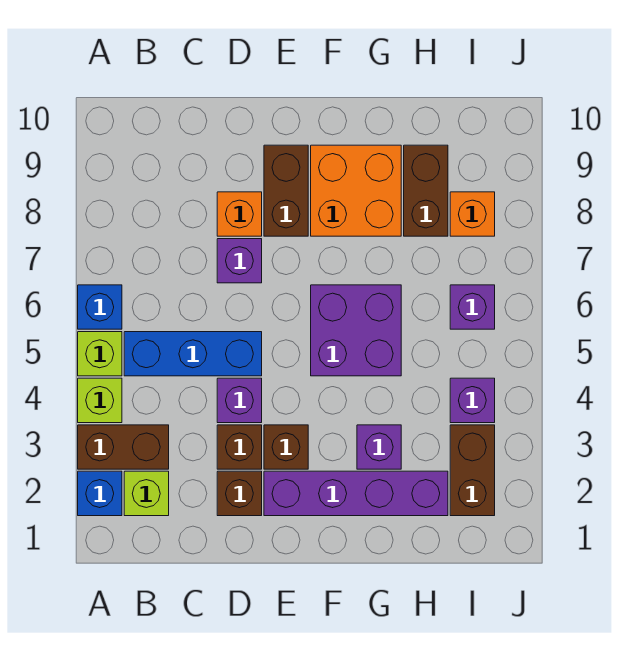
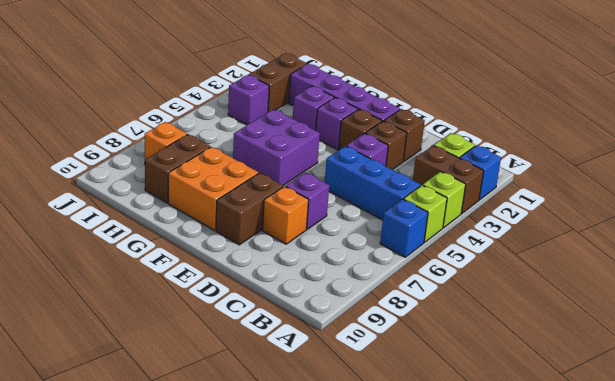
purple 1x1 brick [450,285,495,329] -> purple 1x1 brick moved to [316,98,358,150]

